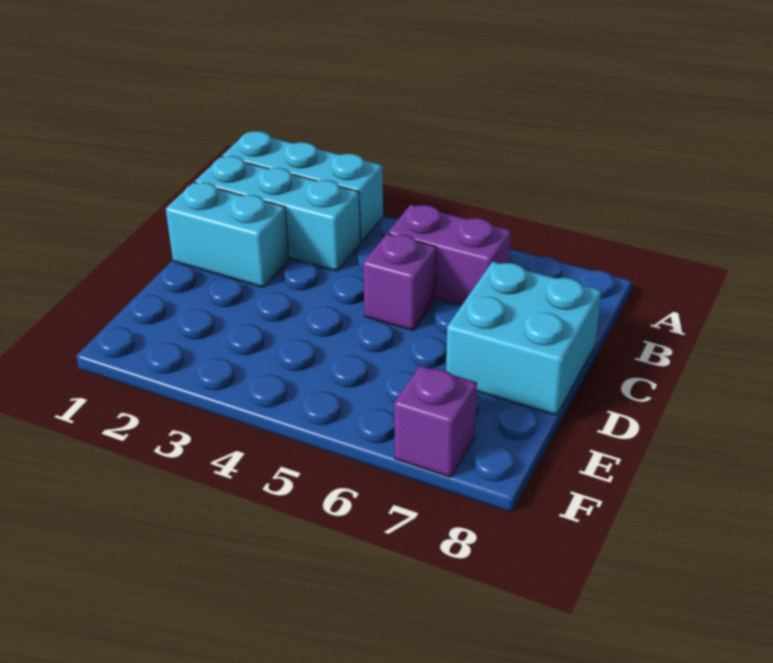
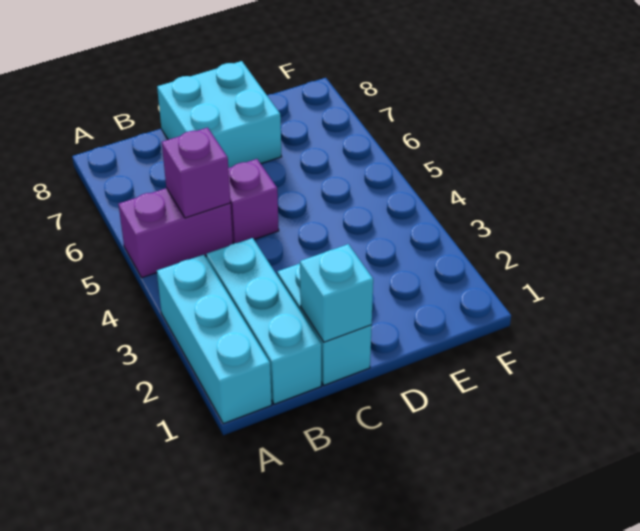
purple 1x2 brick [388,205,511,306] -> purple 1x2 brick turned to [118,188,233,278]
none -> cyan 1x1 brick [300,244,373,342]
purple 1x1 brick [394,365,477,477] -> purple 1x1 brick moved to [162,128,230,218]

